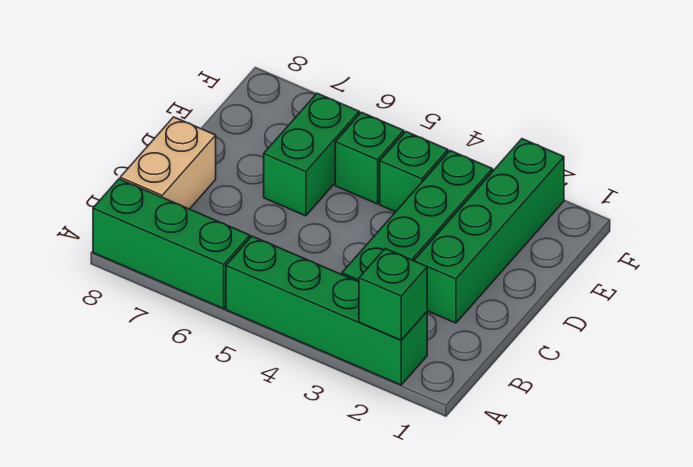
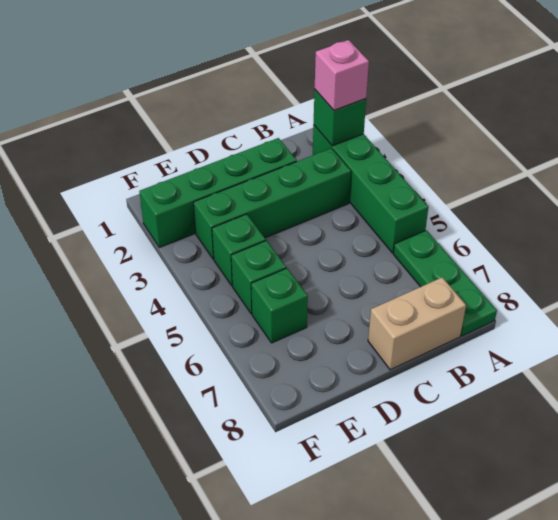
none -> pink 1x1 brick [315,40,369,110]
green 1x3 brick [93,179,250,309] -> green 1x3 plate [393,230,497,336]
green 1x2 brick [264,93,359,216] -> green 1x1 brick [251,268,308,343]

